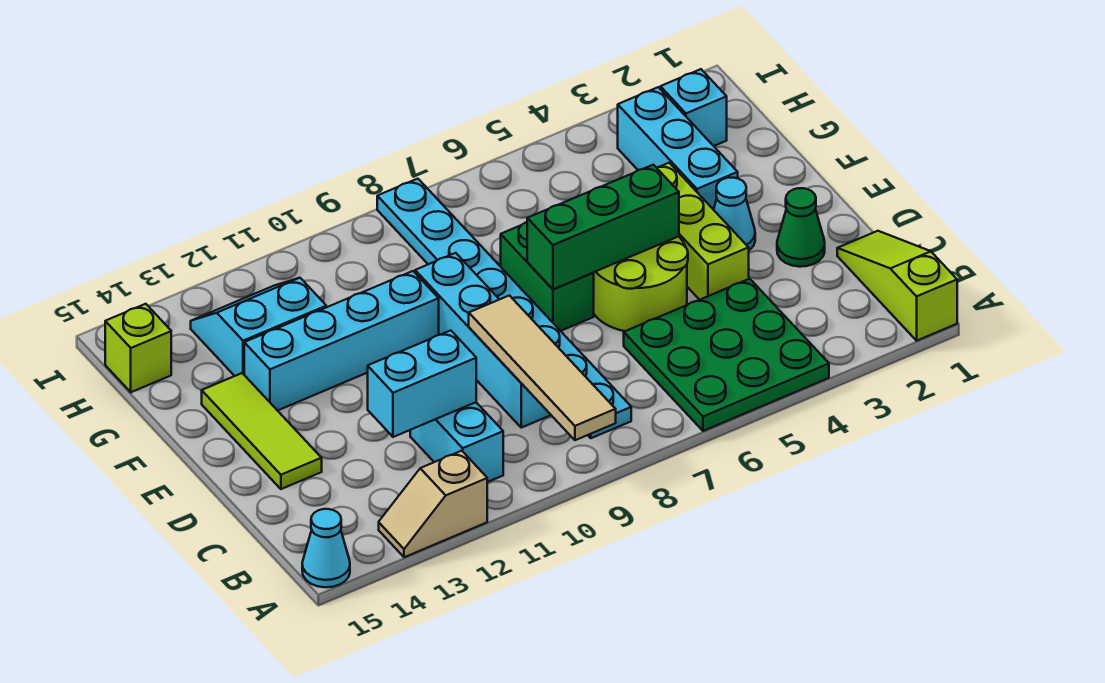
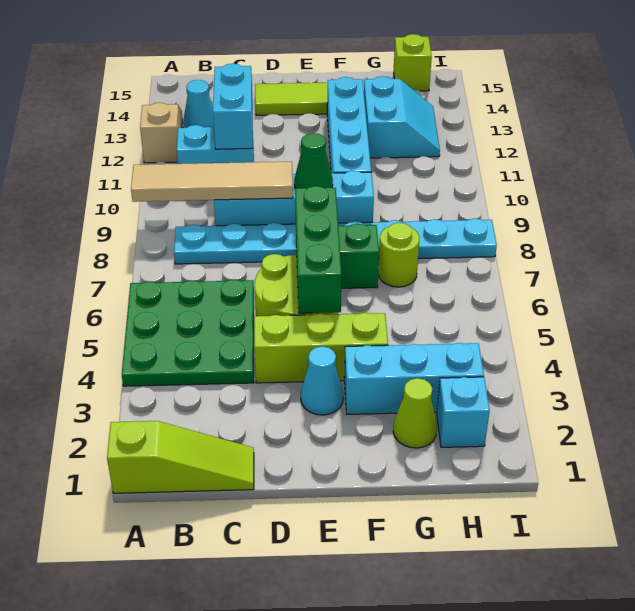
cyan 1x1 cone [302,509,350,587] -> cyan 1x1 cone moved to [183,80,214,128]
green 1x1 cone [777,188,825,267] -> green 1x1 cone moved to [294,133,333,188]
none -> lime 1x1 cone [393,378,437,448]
none -> lime 1x1 round brick [378,223,420,287]

